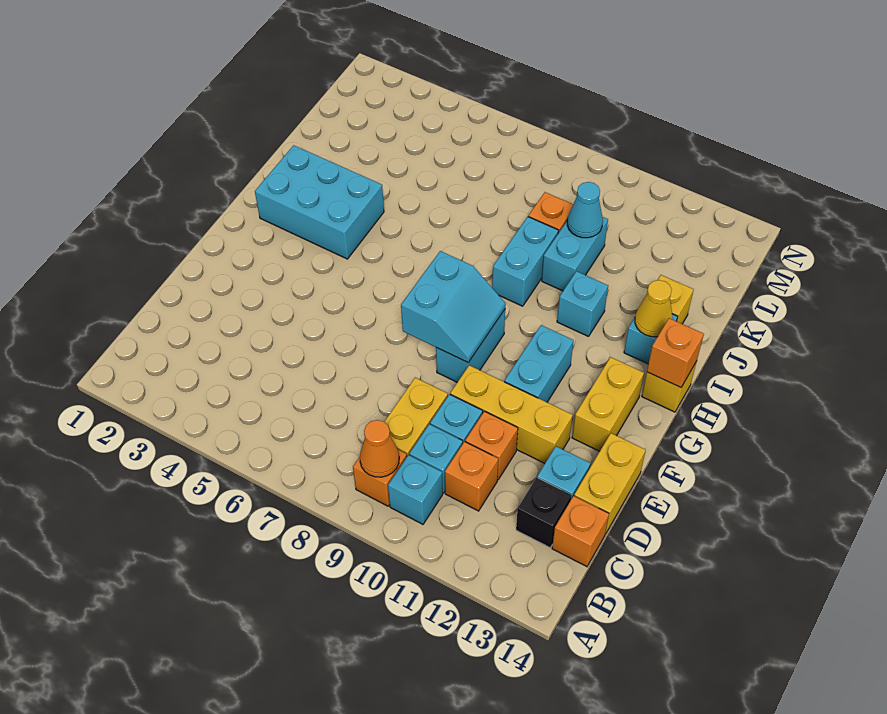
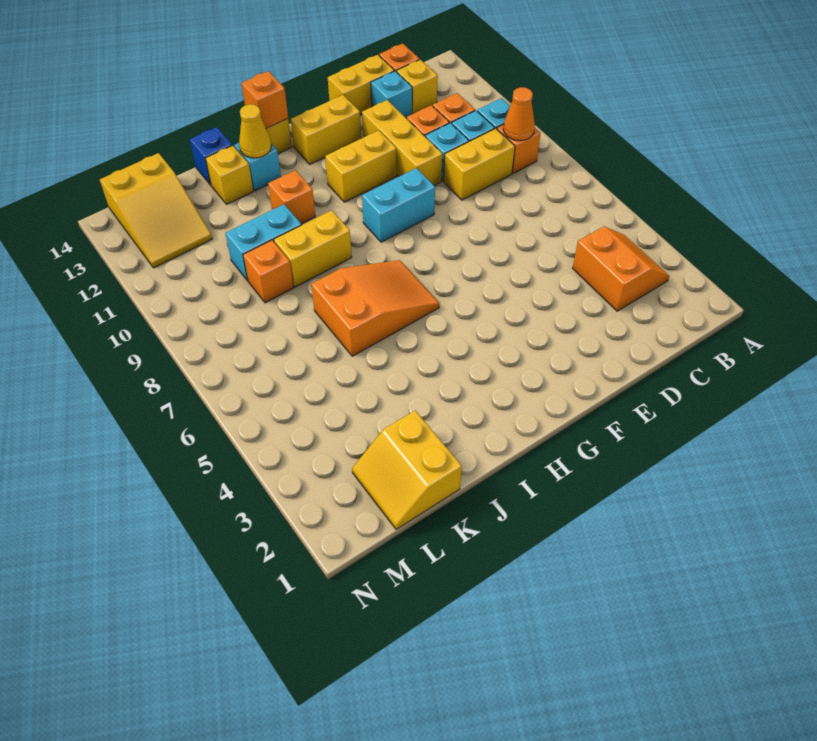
none -> orange 2x2 slope [573,227,669,311]
black 1x1 brick [516,478,572,548] -> yellow 1x1 brick [396,59,438,114]
cyan 2x2 slope [401,251,506,362] -> none
cyan 1x2 brick [505,325,574,402] -> yellow 1x2 brick [325,130,397,202]
cyan 2x3 brick [255,145,384,259] -> none
none -> orange 2x3 slope [311,260,439,356]
cyan 1x2 brick [492,217,559,306] -> yellow 1x2 brick [274,210,352,287]
cyan 1x1 brick [557,271,608,336] -> orange 1x1 brick [268,170,315,224]
none -> blue 1x1 brick [190,127,232,185]
none -> yellow 2x2 slope [352,411,462,529]
cyan 1x1 cone [567,182,603,238] -> none
none -> yellow 2x3 slope [100,153,212,268]

